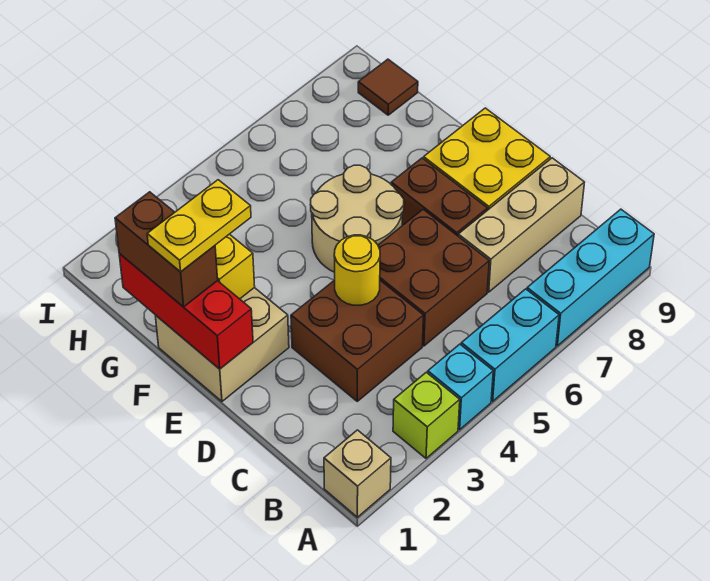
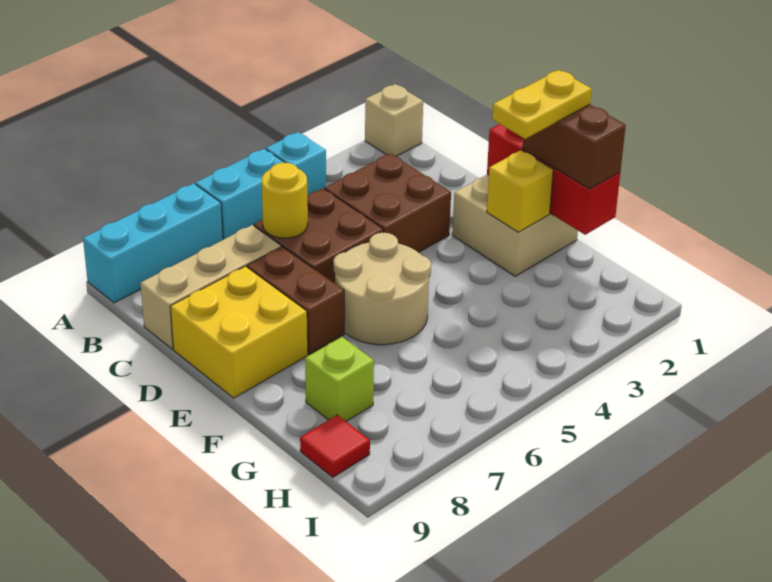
lime 1x1 brick [393,372,460,458] -> lime 1x1 brick moved to [305,337,374,421]
yellow 1x1 round brick [334,235,380,305] -> yellow 1x1 round brick moved to [262,163,308,238]
brown 1x1 tile [358,59,418,115] -> red 1x1 tile [300,415,370,477]

